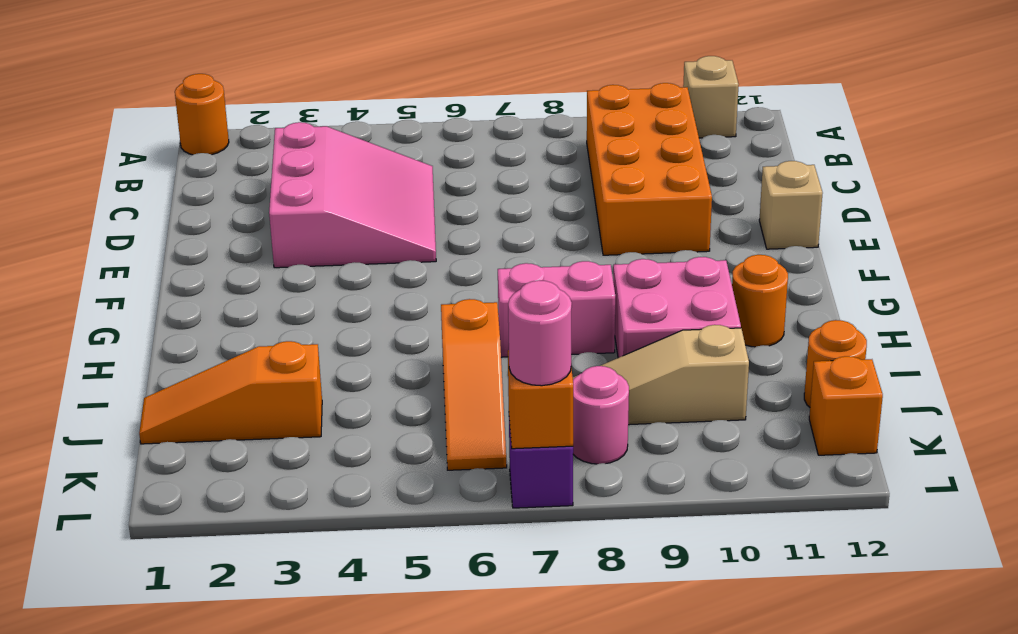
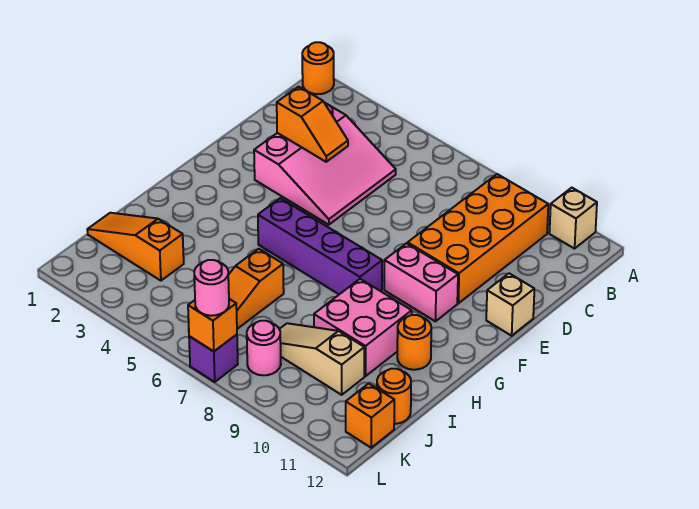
none -> orange 1x2 slope [277,87,348,162]
none -> purple 1x4 brick [258,198,382,294]
pink 1x2 brick [498,261,615,357] -> pink 1x2 brick moved to [384,243,458,321]

